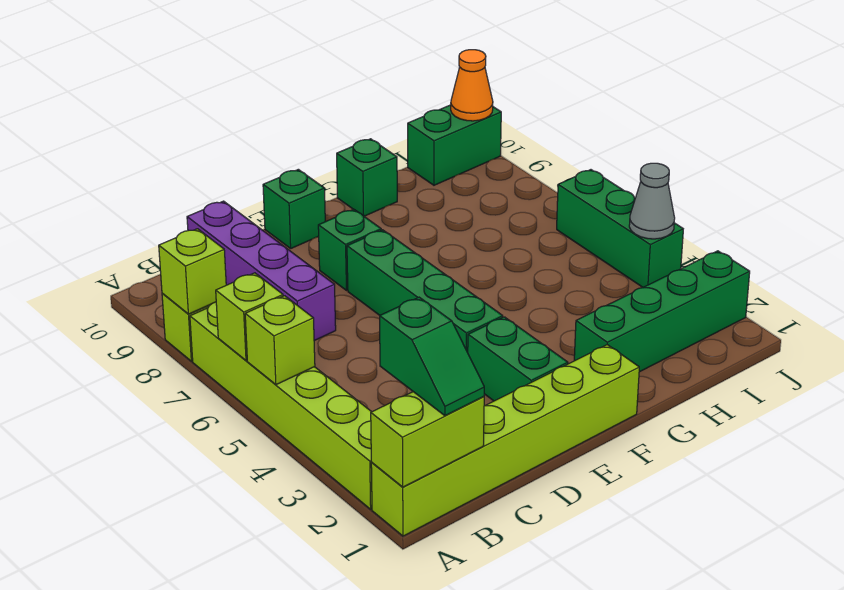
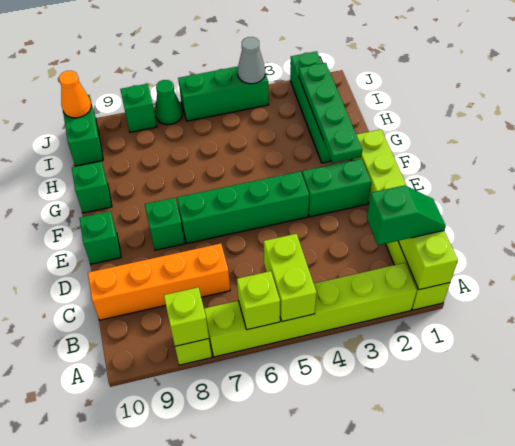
lime 1x1 brick [245,296,315,385] -> lime 1x2 brick [264,234,316,321]
purple 1x4 brick [187,201,336,341] -> orange 1x4 brick [88,244,230,320]
none -> green 1x4 plate [299,63,362,163]
none -> green 1x1 cone [155,80,183,125]
none -> green 1x1 brick [120,84,157,132]

